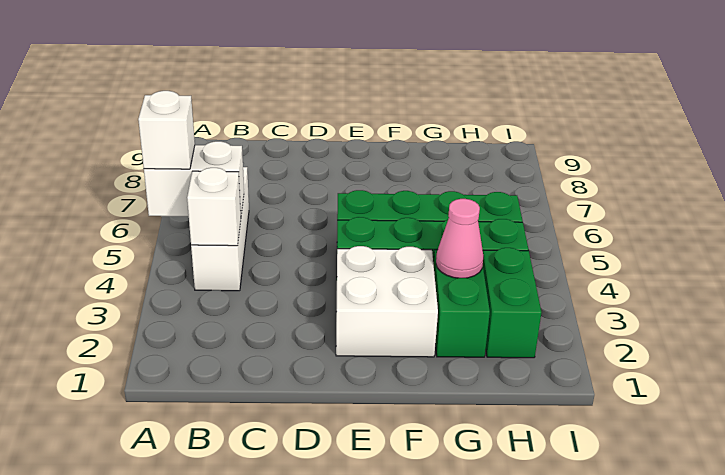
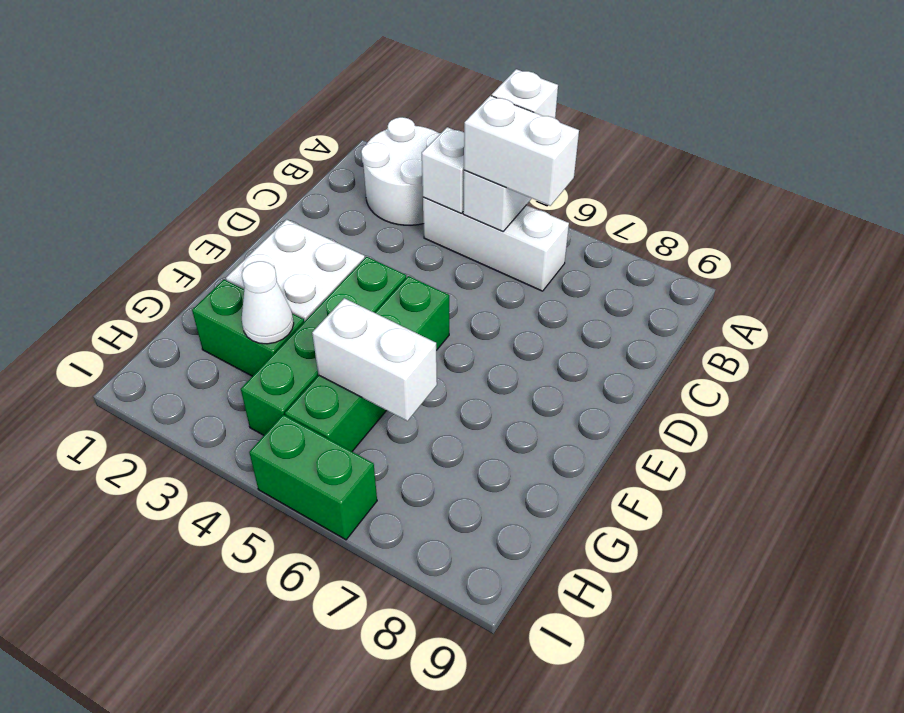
none -> white 2x2 round brick [361,117,441,225]
none -> white 1x2 brick [464,96,579,206]
pink 1x1 cone [436,199,484,278] -> white 1x1 cone [242,261,294,344]
none -> white 1x2 brick [312,298,437,421]
green 1x2 brick [483,248,541,358] -> green 1x2 brick moved to [249,415,377,540]

